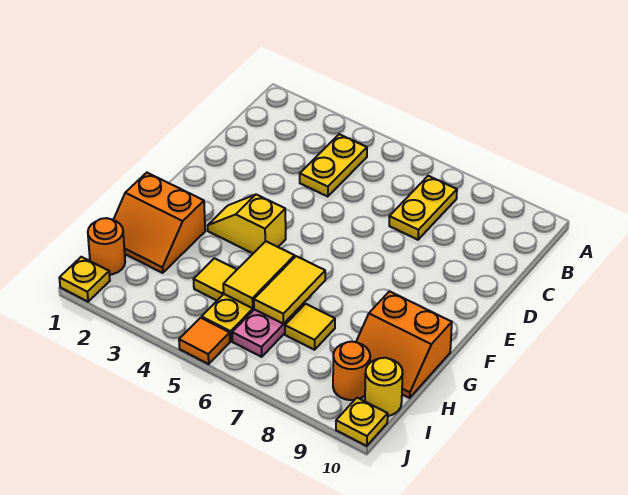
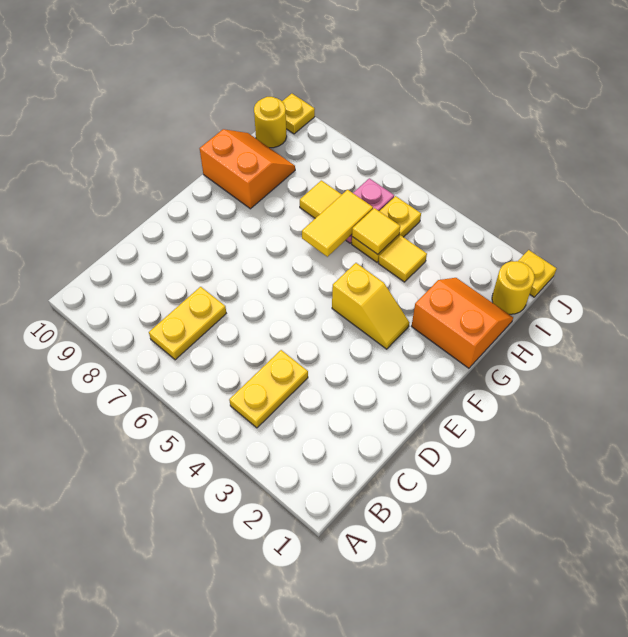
yellow 1x2 tile [223,241,295,308] -> yellow 1x1 tile [352,208,400,254]
orange 1x1 round brick [88,218,125,275] -> yellow 1x1 round brick [492,261,535,314]
orange 1x1 round brick [333,342,370,400] -> none
orange 1x1 tile [179,318,230,364] -> none

